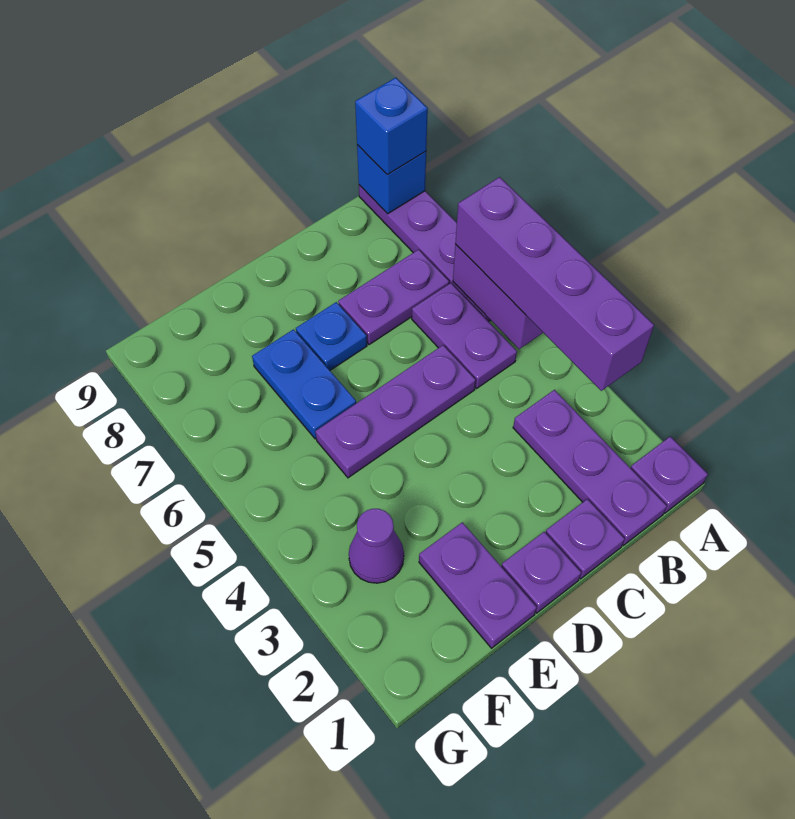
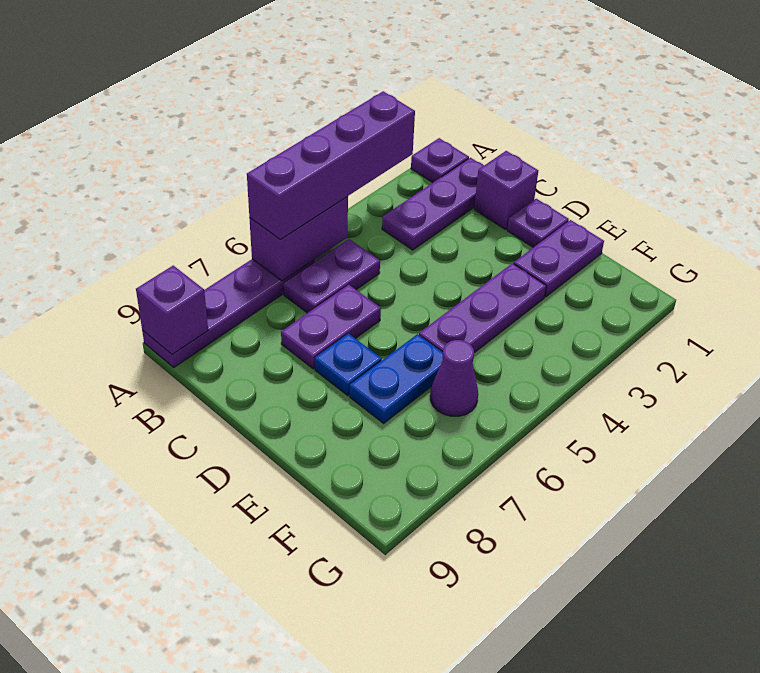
blue 1x1 brick [357,145,426,214] -> purple 1x1 brick [136,266,208,354]
blue 1x1 brick [355,78,428,175] -> none
purple 1x2 plate [338,250,449,345] -> purple 1x2 plate turned to [281,285,381,369]
purple 1x1 plate [546,499,625,579] -> purple 1x1 brick [474,151,538,229]
purple 1x3 plate [315,345,476,478] -> purple 1x3 plate turned to [419,263,546,353]
purple 1x1 cone [349,509,404,583] -> purple 1x1 cone moved to [430,340,478,416]

